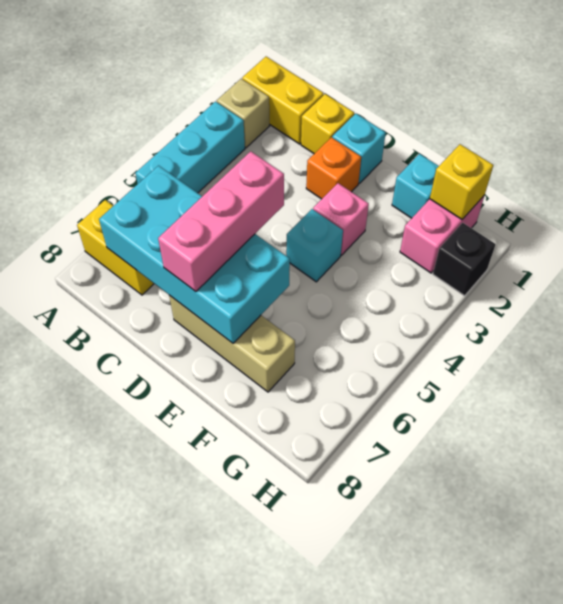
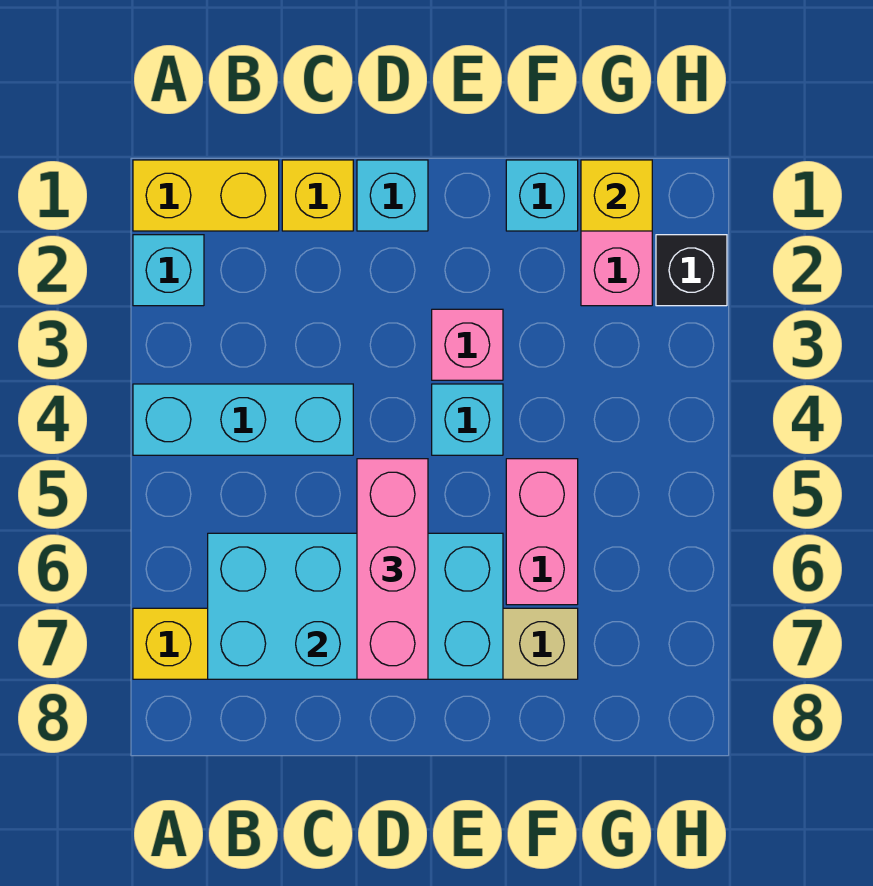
tan 1x1 brick [217,79,269,148] -> cyan 1x1 brick [133,235,204,306]
cyan 1x3 brick [135,102,245,193] -> cyan 1x3 brick turned to [133,384,353,455]
orange 1x1 brick [306,137,361,199] -> none
none -> pink 1x2 brick [506,459,578,605]

